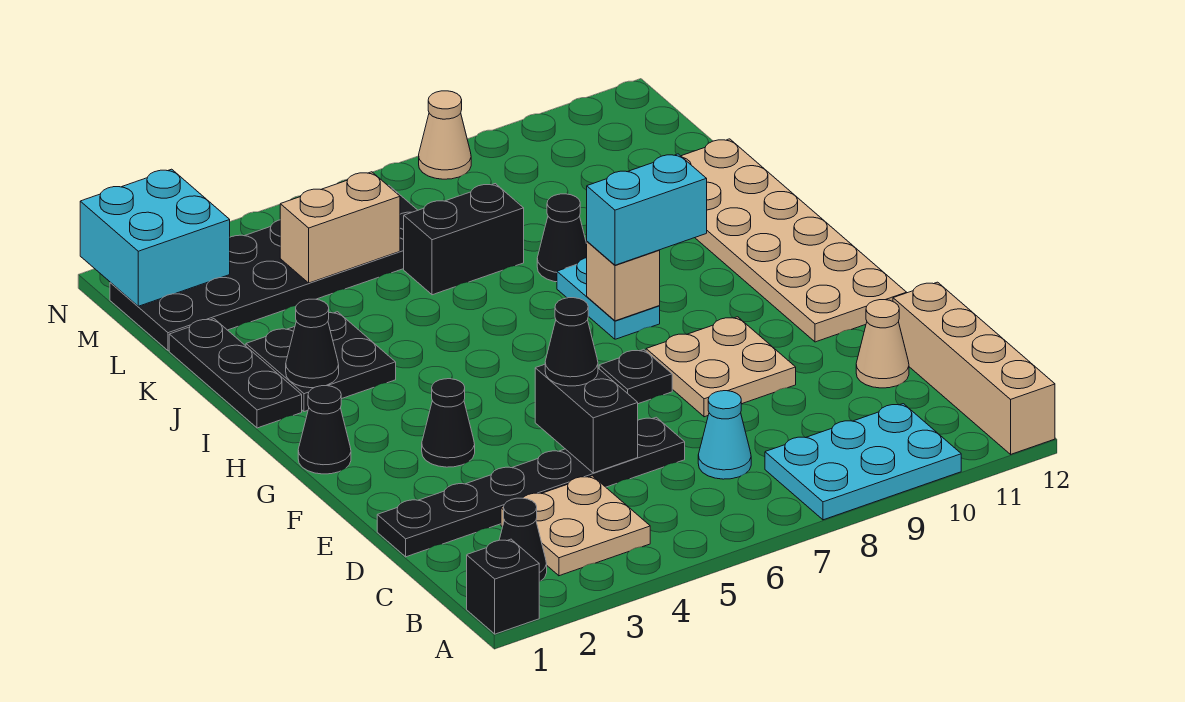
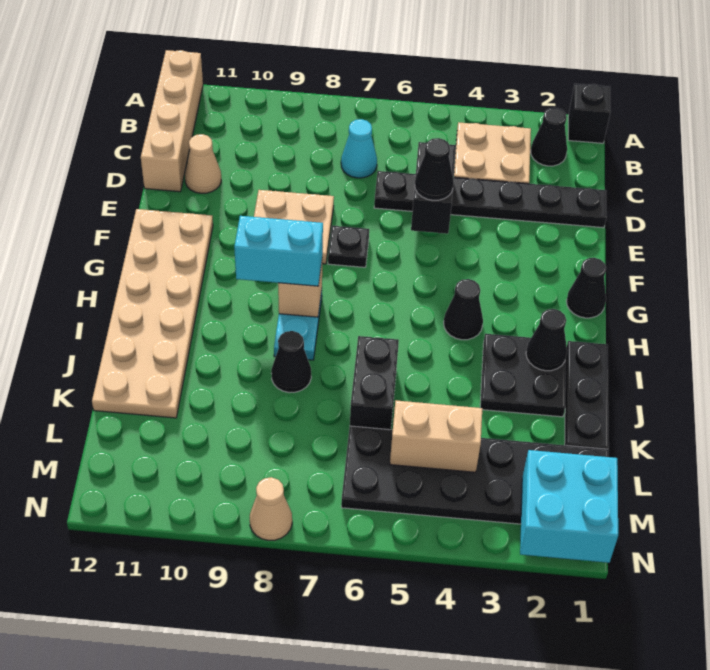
cyan 2x3 plate [765,404,961,520] -> none
black 1x1 cone [422,379,475,467] -> black 1x1 cone moved to [444,279,483,340]
black 1x2 brick [404,184,524,295] -> black 1x2 brick turned to [350,336,399,430]

